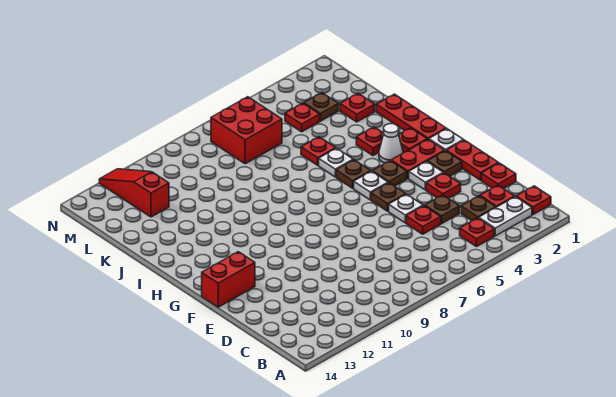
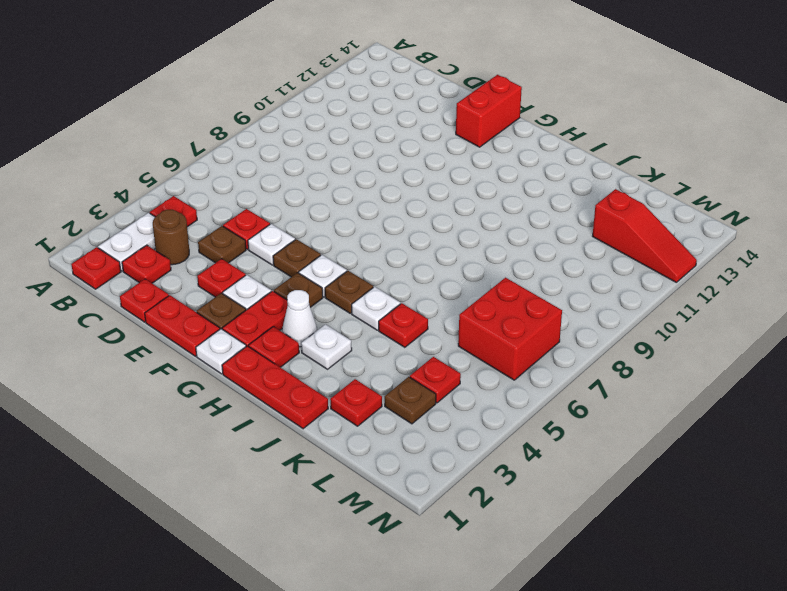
brown 1x1 plate [461,196,496,221] -> brown 1x1 round brick [153,210,189,265]
red 1x1 plate [356,127,384,156] -> white 1x1 plate [301,324,352,369]

